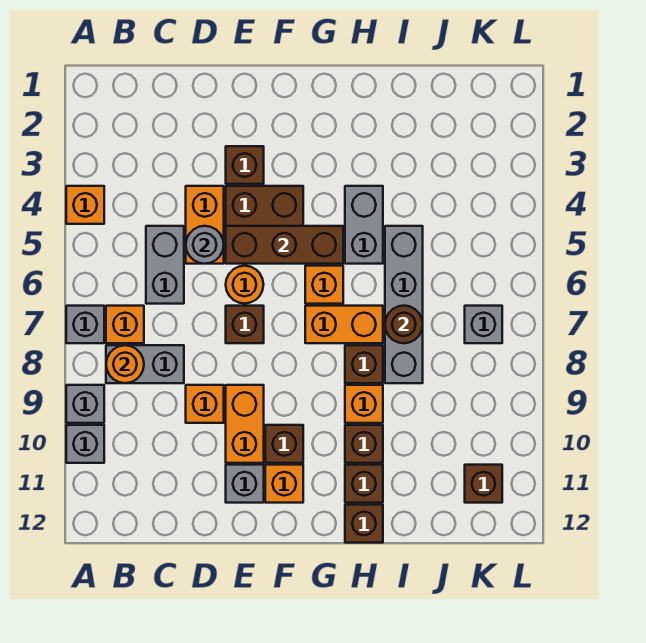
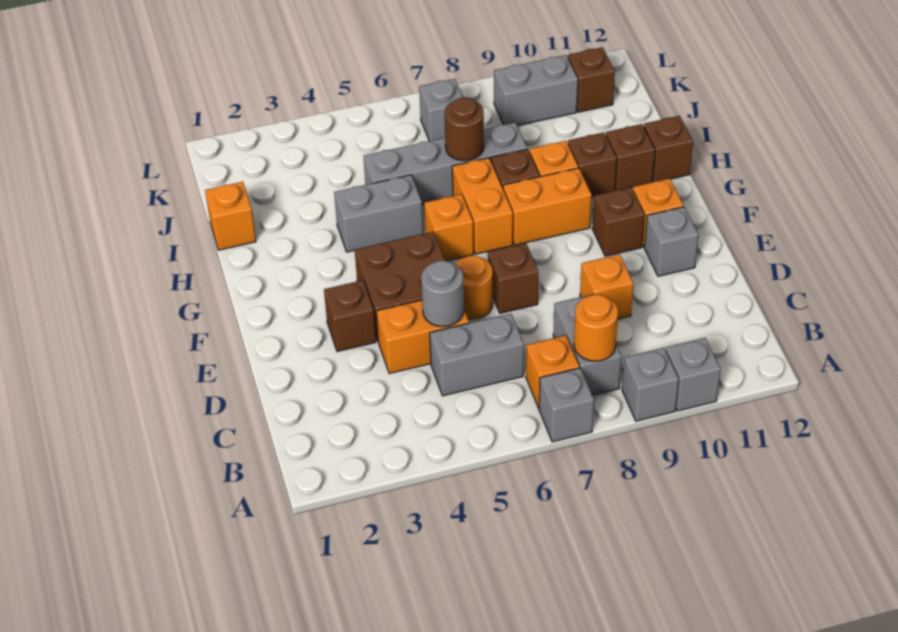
orange 1x1 brick [66,186,104,224] -> orange 1x1 brick moved to [205,182,256,250]
brown 1x3 brick [226,226,343,264] -> none
orange 1x2 brick [226,385,264,463] -> orange 1x2 brick moved to [503,168,592,245]
none -> grey 1x2 brick [494,55,578,126]

